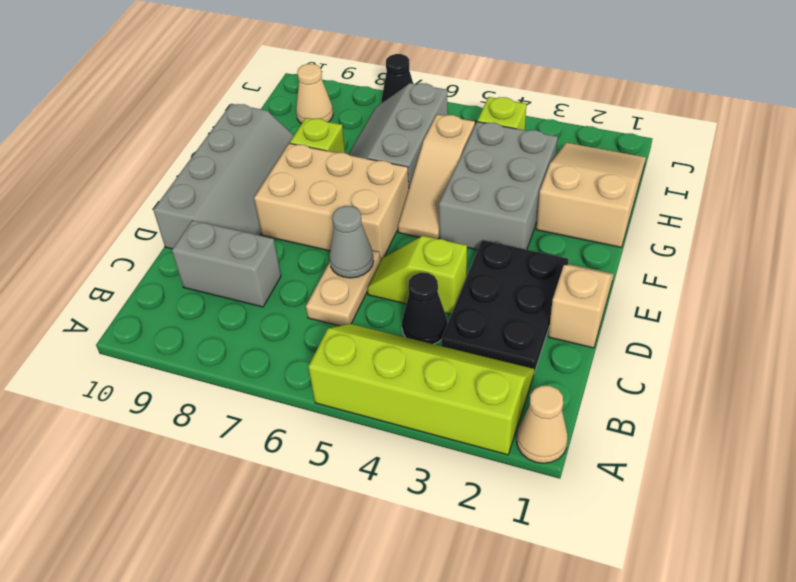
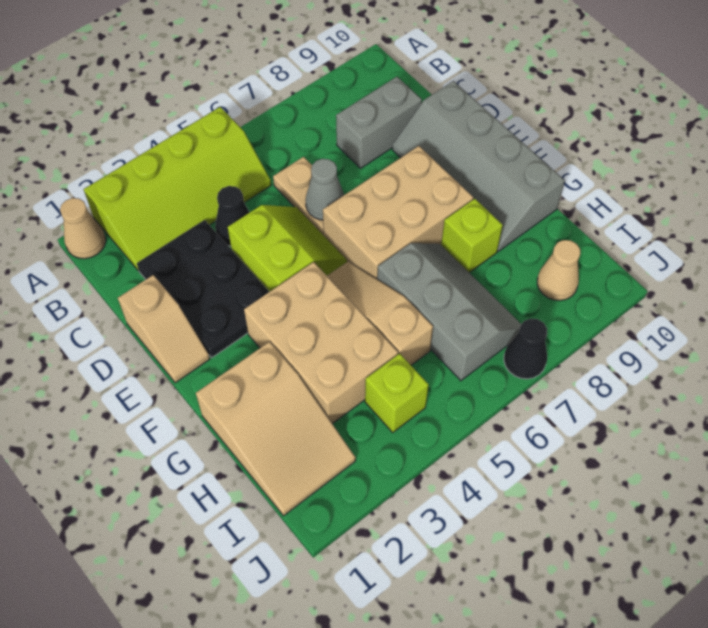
lime 1x2 slope [367,236,467,314] -> lime 2x2 slope [228,205,347,292]
grey 2x3 brick [439,122,558,250] -> tan 2x3 brick [244,262,398,424]

